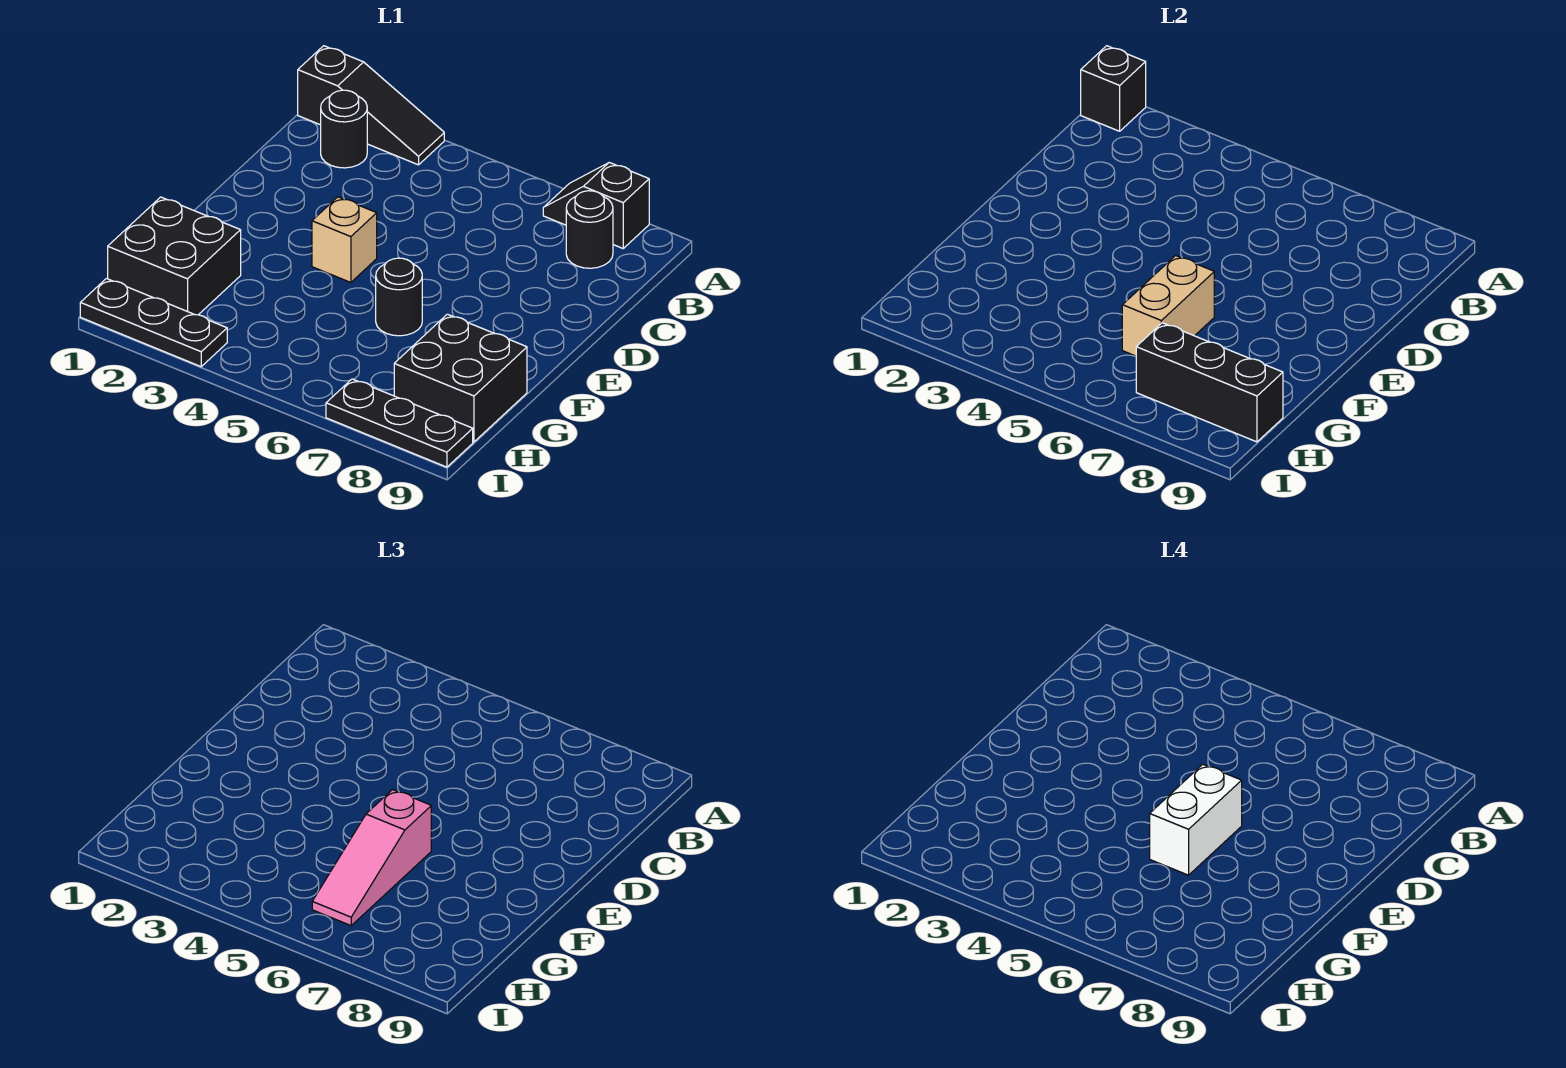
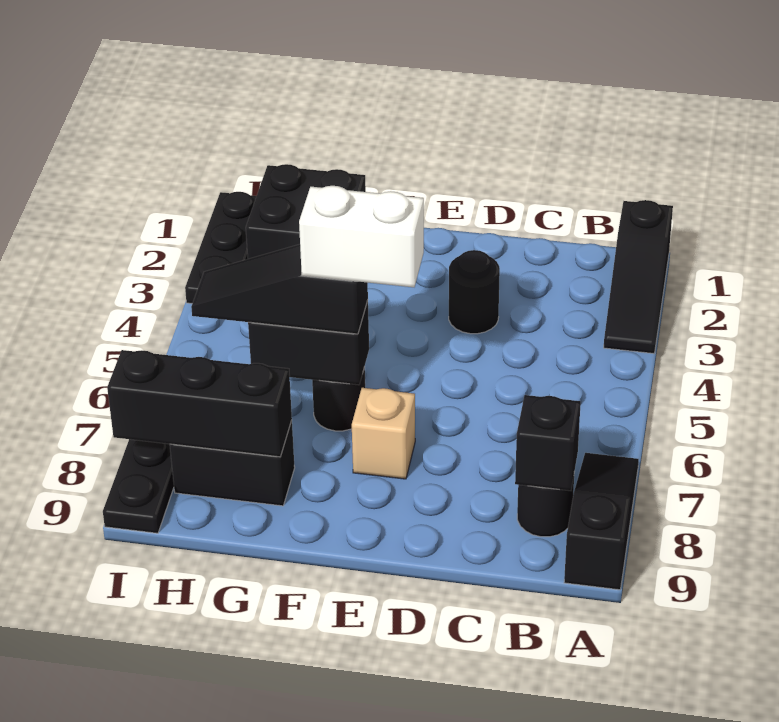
black 1x1 brick [1081,46,1146,131] -> black 1x1 brick moved to [515,395,581,491]
black 1x2 slope [543,163,649,248] -> black 1x3 slope [564,453,639,590]
black 1x1 round brick [321,90,367,168] -> black 1x1 round brick moved to [449,250,500,334]
tan 1x1 brick [312,197,377,283] -> tan 1x1 brick moved to [352,388,415,479]
tan 1x2 brick [1122,256,1214,356] -> black 1x2 brick [248,301,369,385]
pink 1x3 slope [312,790,431,926] -> black 1x3 slope [191,244,368,334]
black 2x2 brick [394,314,527,442] -> black 1x2 brick [170,421,295,506]
black 1x3 brick [1136,323,1283,442] -> black 1x3 brick turned to [107,350,292,457]

